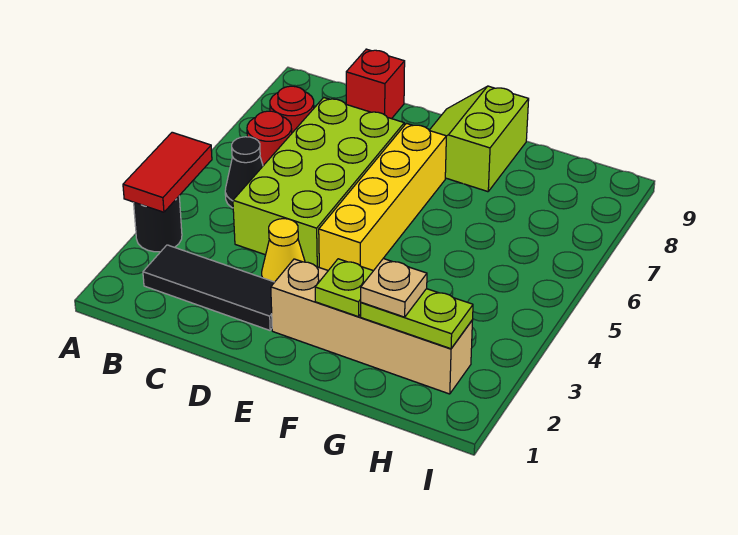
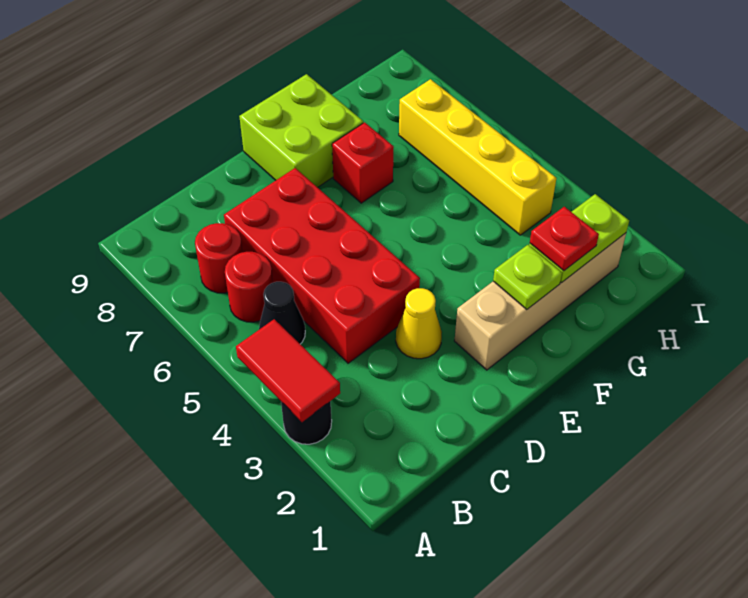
black 1x3 tile [143,245,274,330] -> none
lime 2x4 brick [233,98,404,267] -> red 2x4 brick [224,168,420,363]
red 1x1 brick [346,49,405,119] -> red 1x1 brick moved to [332,122,394,203]
yellow 1x4 brick [319,123,446,271] -> yellow 1x4 brick moved to [399,79,556,235]
lime 2x2 slope [429,86,529,192] -> lime 2x2 brick [239,74,363,187]
tan 1x1 plate [361,259,427,317] -> red 1x1 plate [530,207,599,271]

